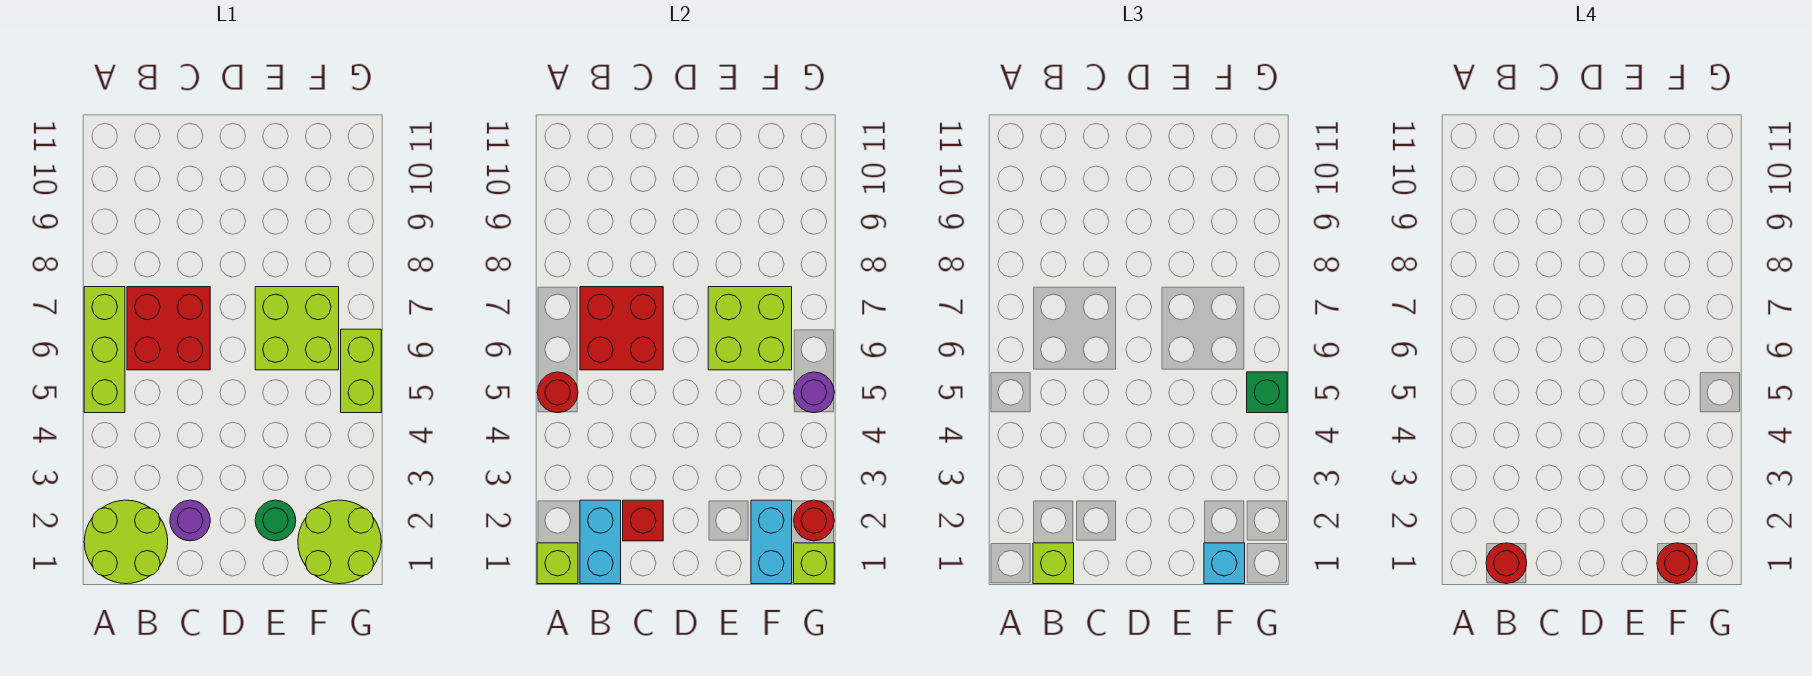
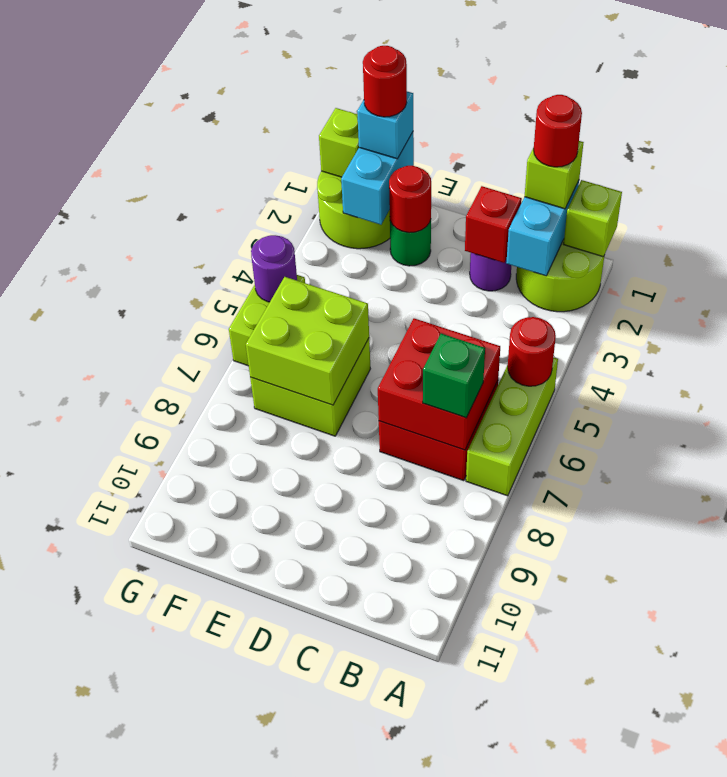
red 1x1 round brick [794,500,834,541] -> red 1x1 round brick moved to [389,166,431,233]
green 1x1 brick [1247,372,1287,413] -> green 1x1 brick moved to [423,334,485,418]

